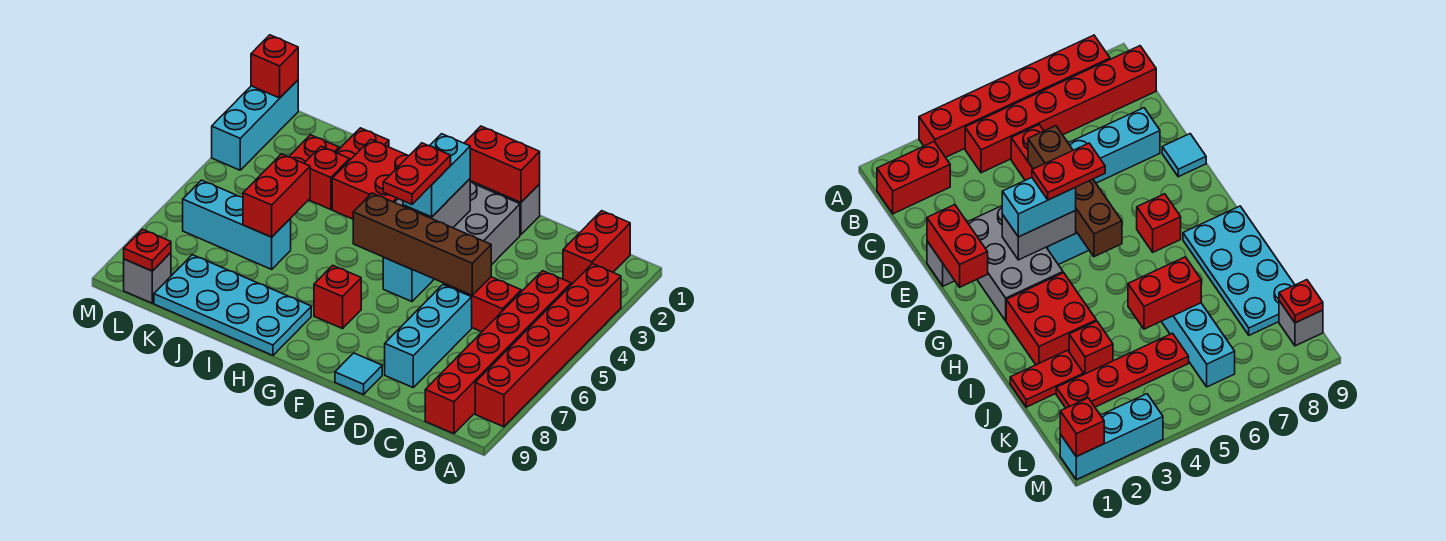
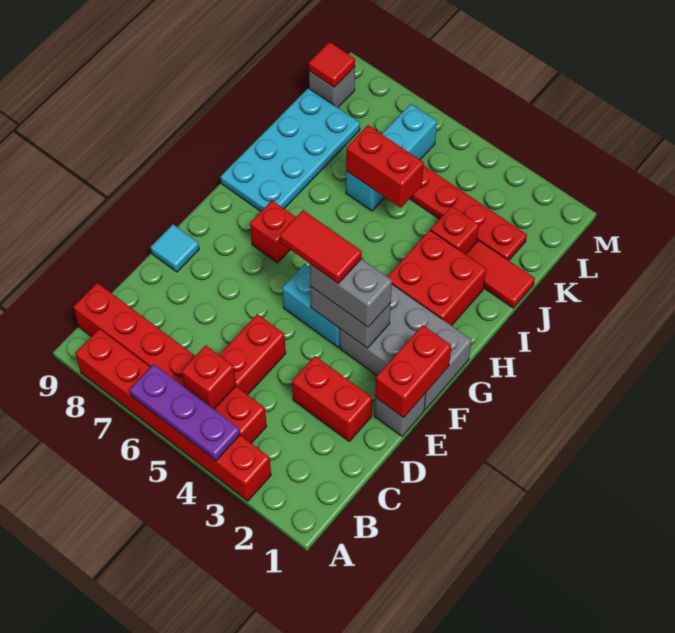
none -> purple 1x3 plate [130,364,240,461]
red 1x2 brick [563,211,630,285] -> red 1x2 brick moved to [292,356,372,441]
brown 1x4 brick [353,193,491,295] -> none
cyan 1x3 brick [385,285,472,387] -> none
grey 2x3 brick [395,182,520,265] -> grey 2x3 brick turned to [340,284,472,410]
cyan 1x2 brick [403,134,470,217] -> grey 1x2 brick [310,259,392,327]
red 1x2 plate [383,143,451,204] -> red 1x2 tile [279,210,362,283]
red 1x2 plate [336,128,389,160] -> red 1x2 tile [466,240,535,308]
red 1x1 plate [124,229,171,271] -> red 1x1 tile [309,42,355,87]
cyan 1x3 brick [212,80,298,170] -> none
red 1x1 brick [251,35,298,98] -> red 1x1 brick moved to [181,345,236,409]

